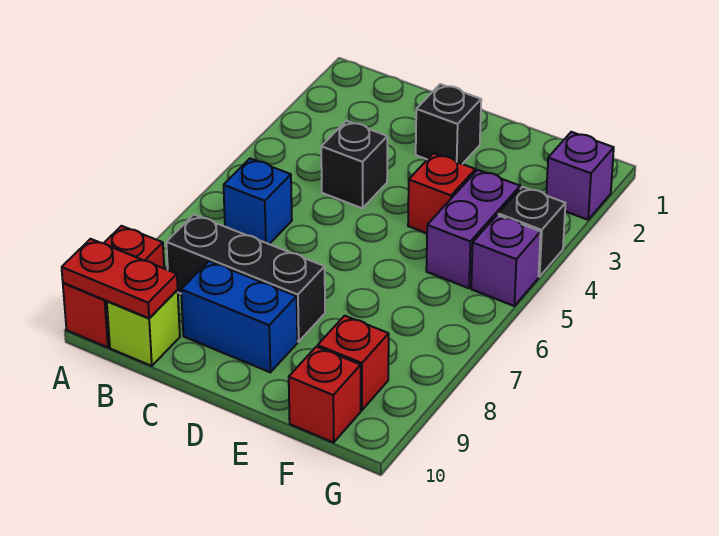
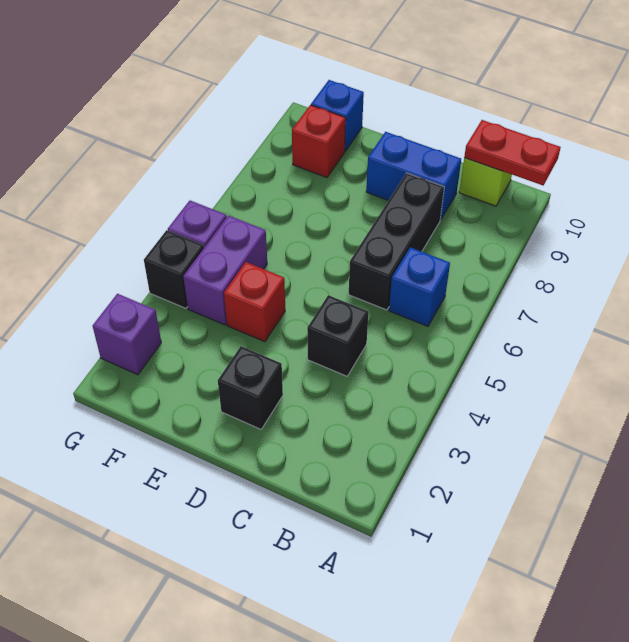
red 1x2 brick [63,226,164,347] -> none
black 1x3 brick [166,215,325,342] -> black 1x3 brick turned to [349,173,444,310]
red 1x1 brick [289,347,361,442] -> blue 1x1 brick [311,80,364,151]

